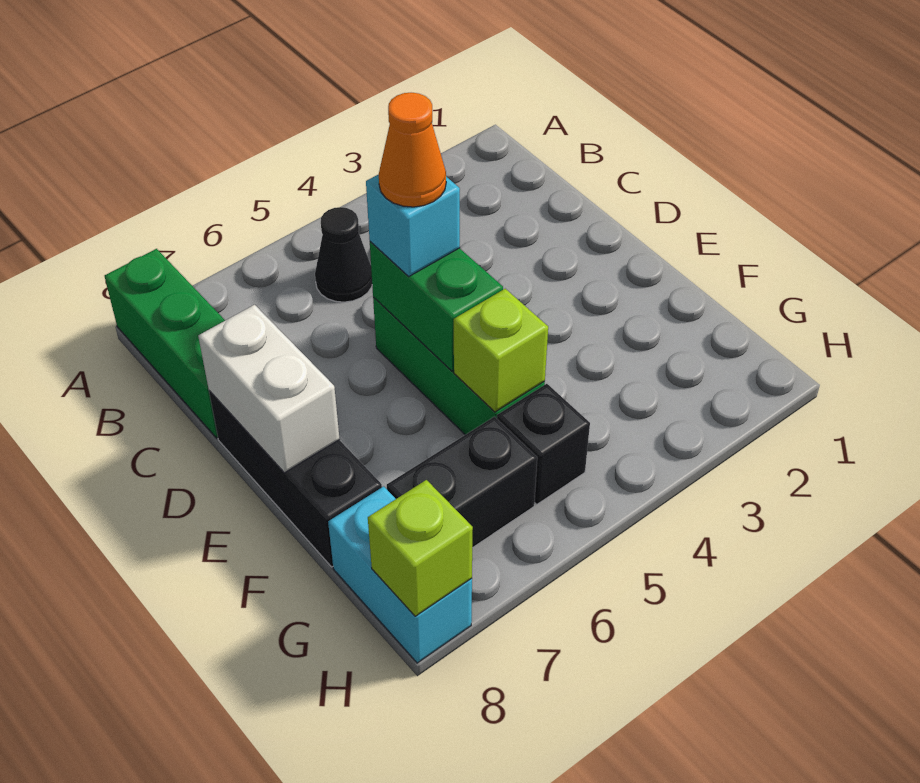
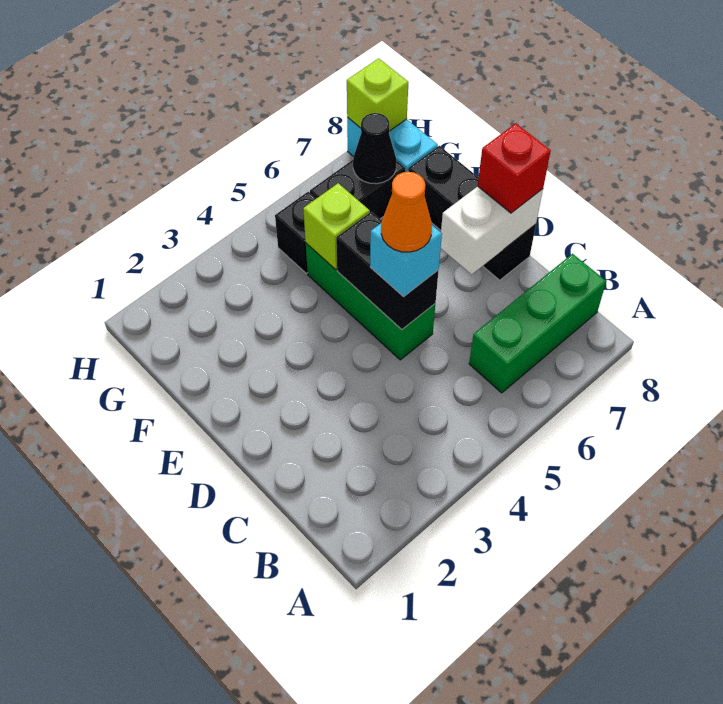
green 1x3 brick [105,249,225,438] -> green 1x3 brick turned to [469,254,606,393]
black 1x1 cone [315,207,372,302] -> black 1x1 cone moved to [353,113,396,184]
green 1x2 brick [370,242,503,371] -> black 1x2 brick [336,212,439,329]
white 1x2 brick [198,305,340,473] -> white 1x2 brick turned to [441,186,543,274]
none -> red 1x1 brick [478,123,551,213]

